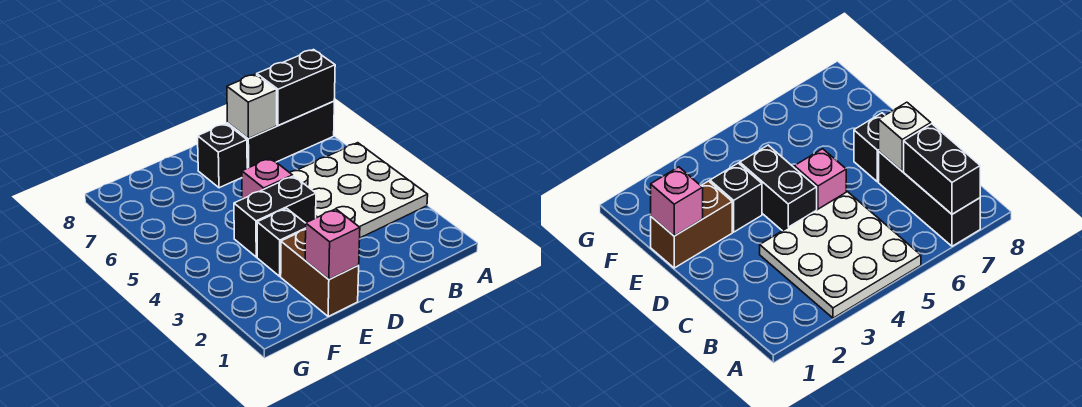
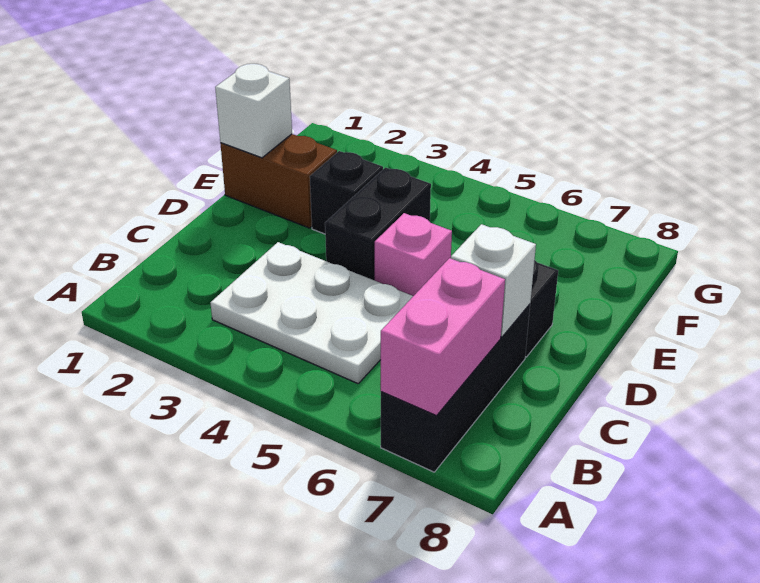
white 3x3 plate [289,143,428,238] -> white 2x3 plate [211,242,413,384]
black 1x2 brick [257,50,335,126] -> pink 1x2 brick [381,258,505,416]
pink 1x1 brick [305,209,360,279] -> white 1x1 brick [215,64,292,158]

